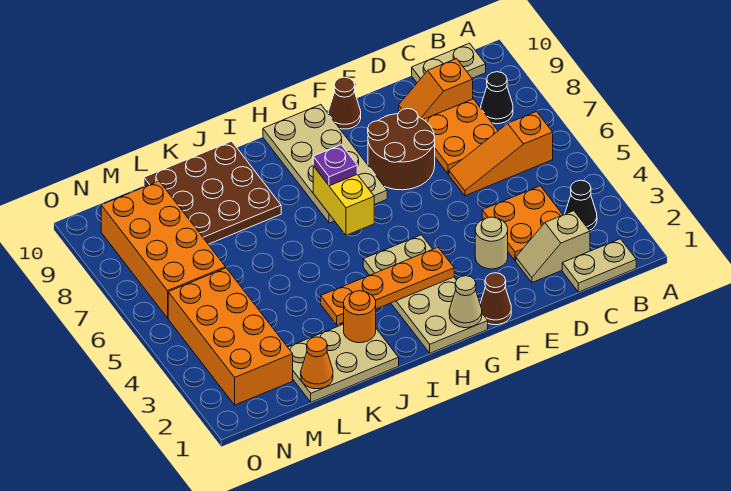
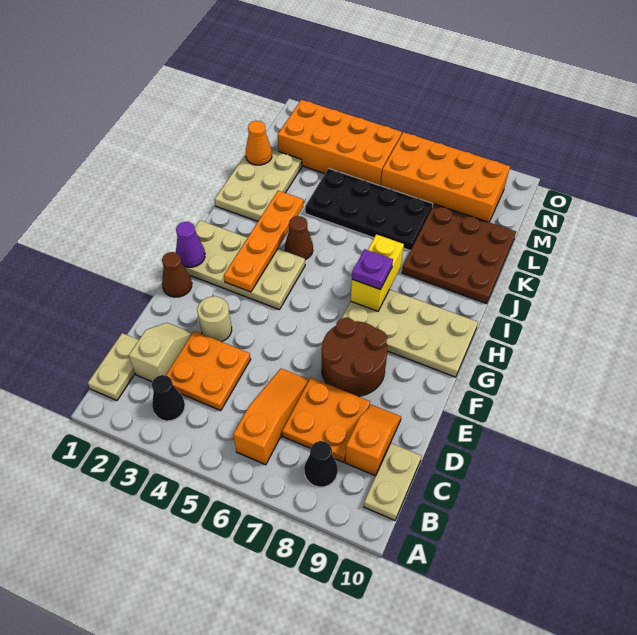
brown 1x1 cone [328,77,361,129] -> brown 1x1 cone moved to [285,216,313,260]
tan 1x1 cone [449,276,482,328] -> purple 1x1 cone [176,222,205,267]
yellow 1x2 brick [313,166,374,235] -> yellow 1x2 brick turned to [351,234,404,311]
orange 1x1 round brick [344,291,376,343] -> none
none -> black 2x4 plate [305,168,433,251]

